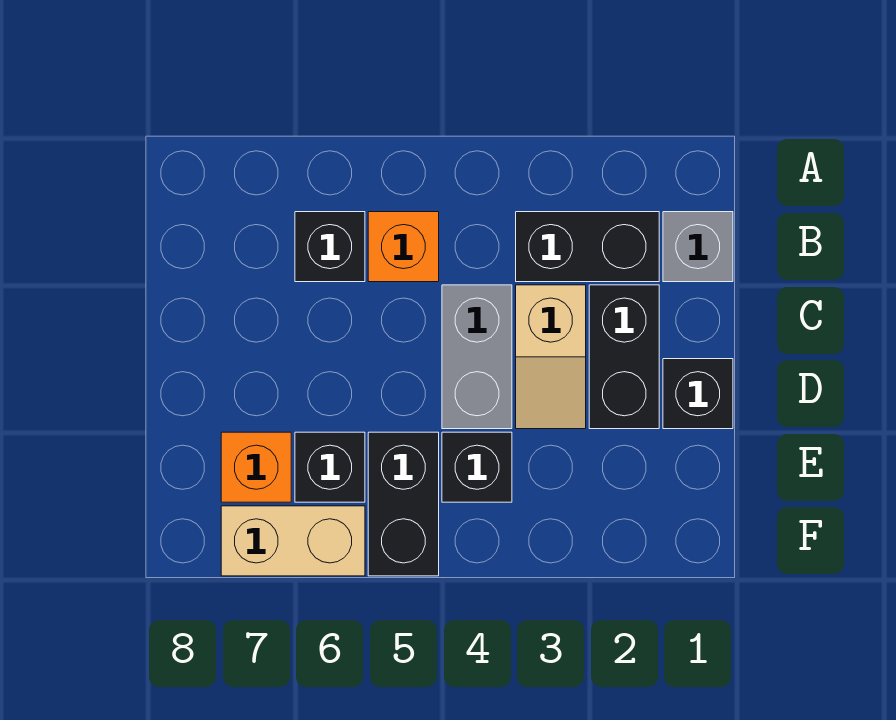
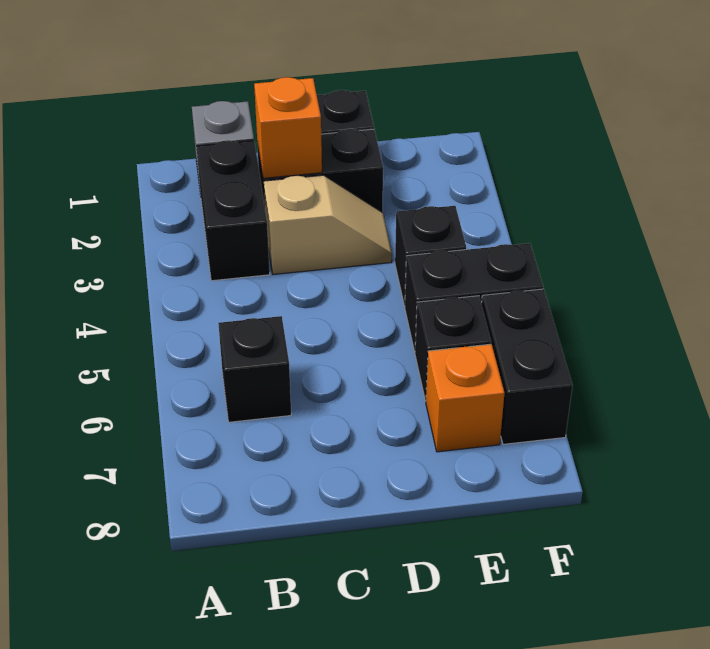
orange 1x1 brick [368,212,439,282] -> orange 1x1 brick moved to [254,77,322,178]
grey 1x2 brick [442,285,512,429] -> none
tan 1x2 brick [221,506,365,576] -> black 1x2 brick [482,289,573,444]

